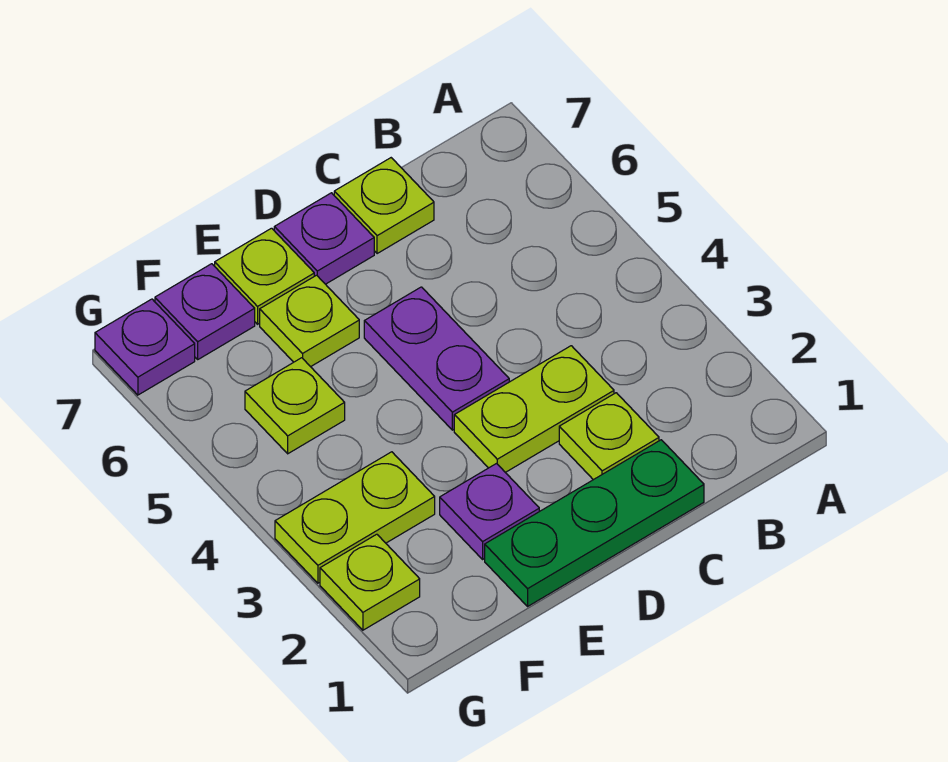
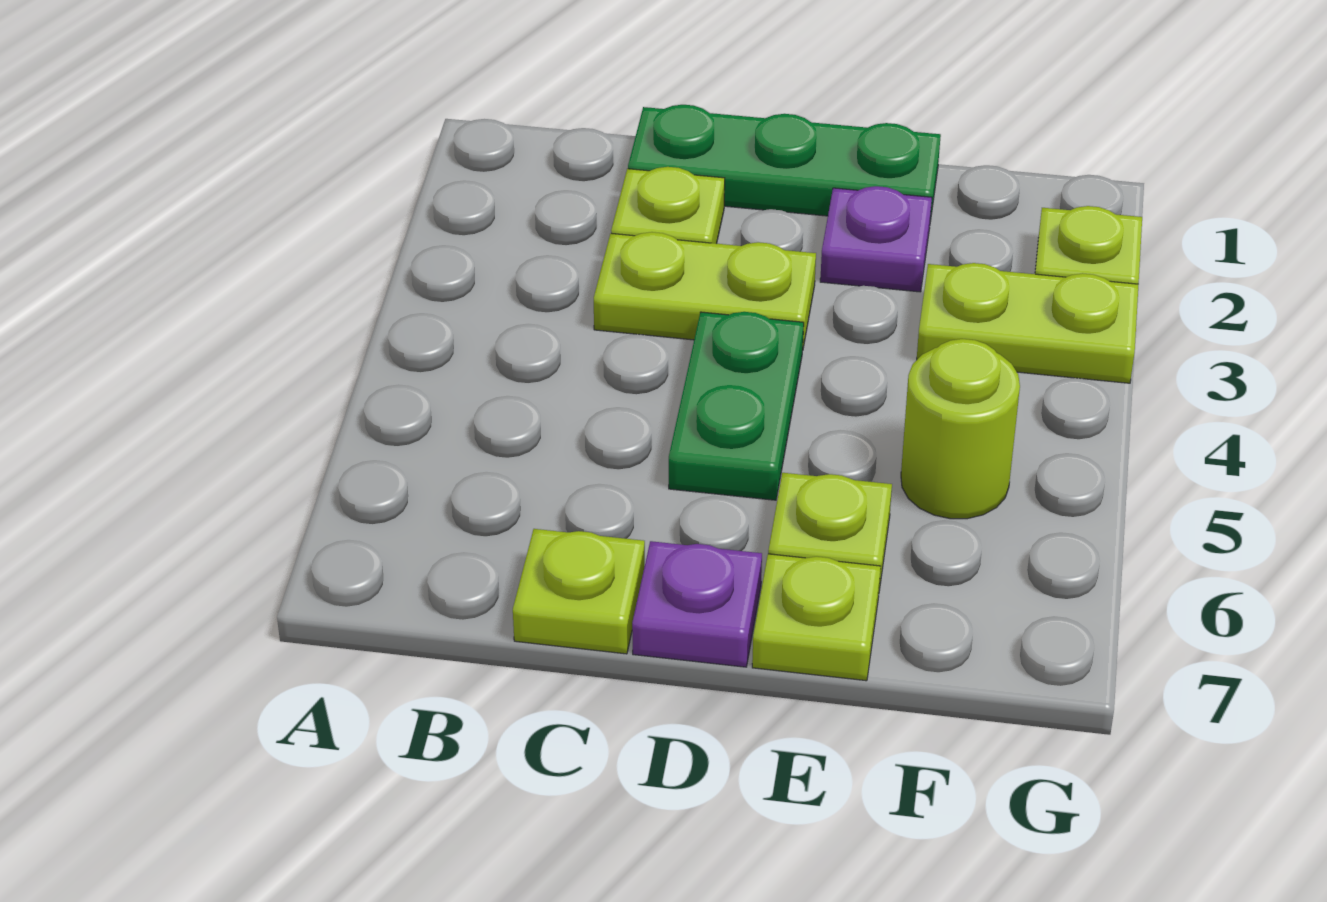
purple 1x2 plate [364,287,509,430] -> green 1x2 plate [669,312,804,500]
lime 1x1 plate [245,358,345,454] -> lime 1x1 round brick [901,339,1020,519]
purple 1x1 plate [155,264,255,359] -> none
purple 1x1 plate [95,299,195,395] -> none

